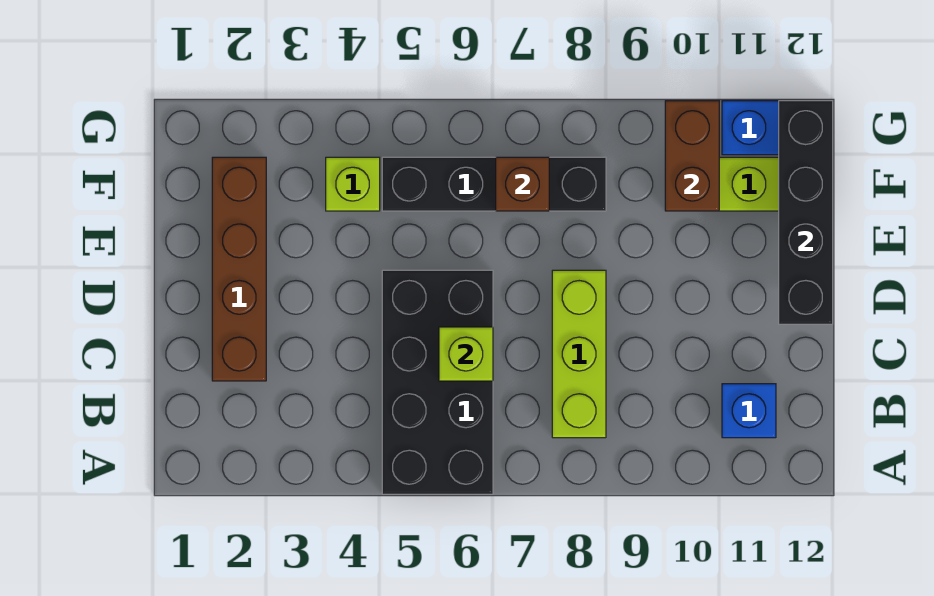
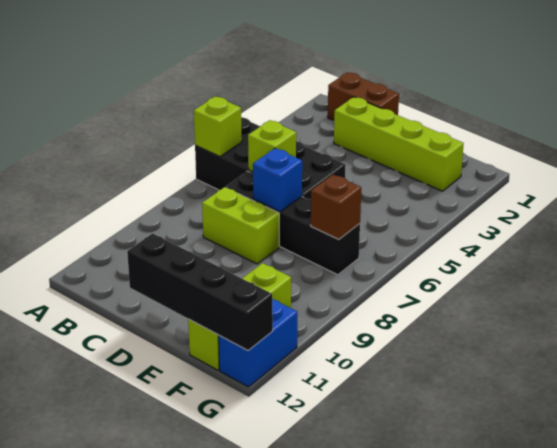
lime 1x3 brick [552,270,606,438] -> lime 1x2 brick [202,187,279,264]
blue 1x1 brick [722,384,776,438] -> blue 1x1 brick moved to [253,148,302,212]
brown 1x4 brick [212,157,266,381] -> lime 1x4 brick [334,97,464,191]
lime 1x1 brick [326,157,380,211] -> lime 1x1 brick moved to [194,96,242,157]
black 1x4 brick [382,157,606,211] -> black 1x4 brick turned to [226,171,360,275]
brown 1x2 brick [665,101,719,211] -> brown 1x2 brick moved to [328,72,399,120]

